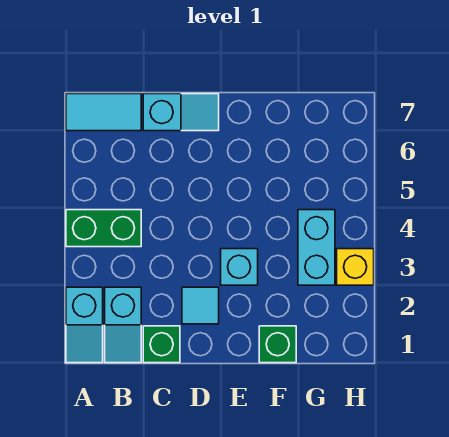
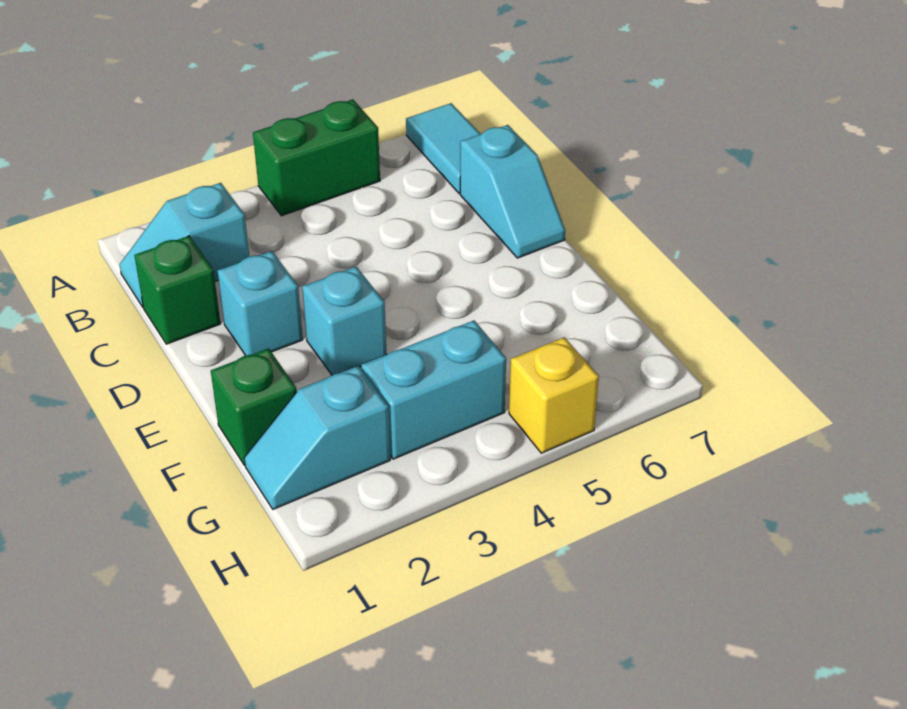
cyan 1x2 slope [66,287,103,363] -> cyan 1x2 slope moved to [244,366,390,509]
green 1x2 brick [66,210,141,247] -> green 1x2 brick turned to [253,99,380,216]
cyan 1x1 tile [182,287,219,324] -> cyan 1x1 brick [218,251,303,356]
yellow 1x1 brick [337,249,374,285] -> yellow 1x1 brick moved to [509,337,599,453]

